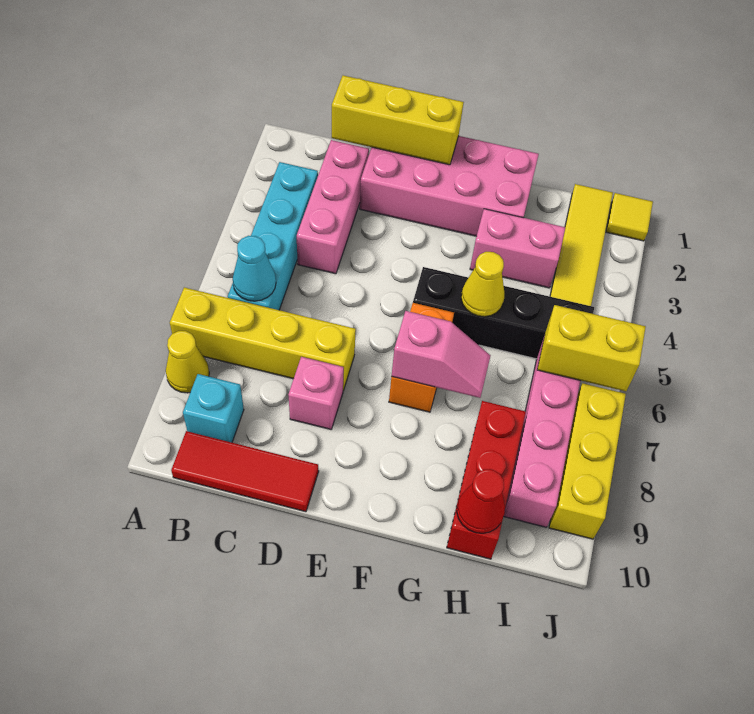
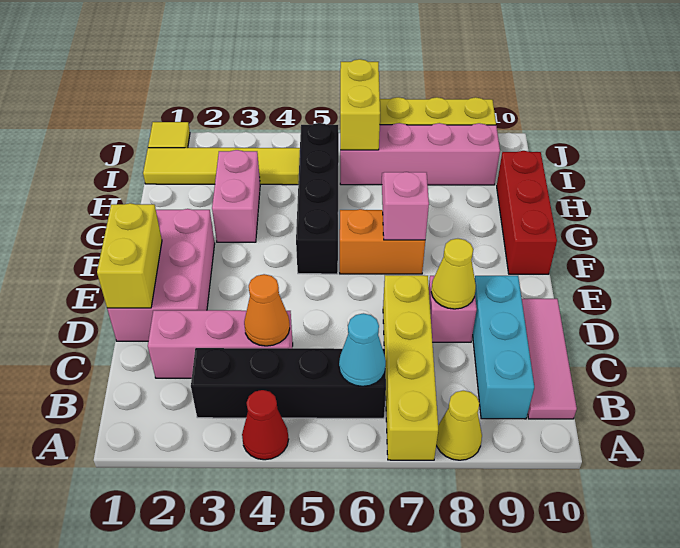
cyan 1x4 brick [228,162,318,310] -> black 1x4 brick [191,348,386,418]
cyan 1x1 brick [183,374,244,443] -> cyan 1x3 brick [473,276,534,419]
red 1x3 tile [171,431,319,512] -> pink 1x3 tile [522,299,577,419]
yellow 1x3 brick [332,75,464,165] -> yellow 1x2 brick [97,203,162,308]
none -> orange 1x1 cone [244,274,290,346]
pink 2x4 brick [360,136,539,236] -> pink 2x3 brick [107,209,215,341]
yellow 1x1 cone [461,252,504,317] -> yellow 1x1 cone moved to [431,239,476,309]
red 1x3 brick [447,401,526,559] -> red 1x3 brick turned to [497,151,557,274]
red 1x1 cone [457,469,505,533] -> red 1x1 cone moved to [242,390,289,460]

